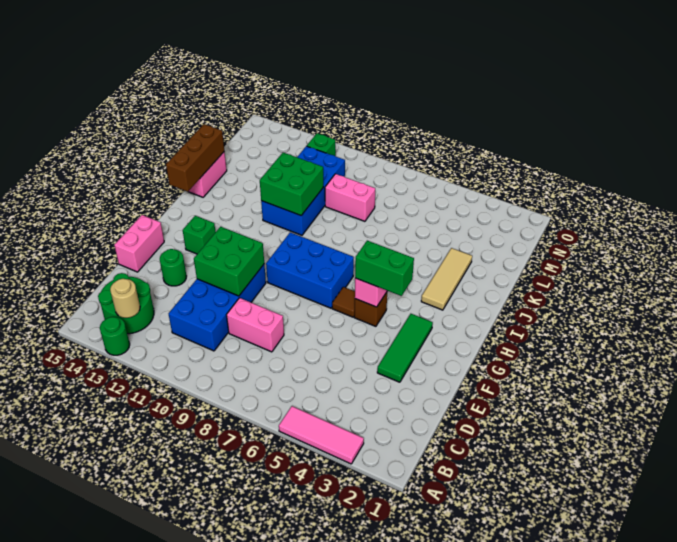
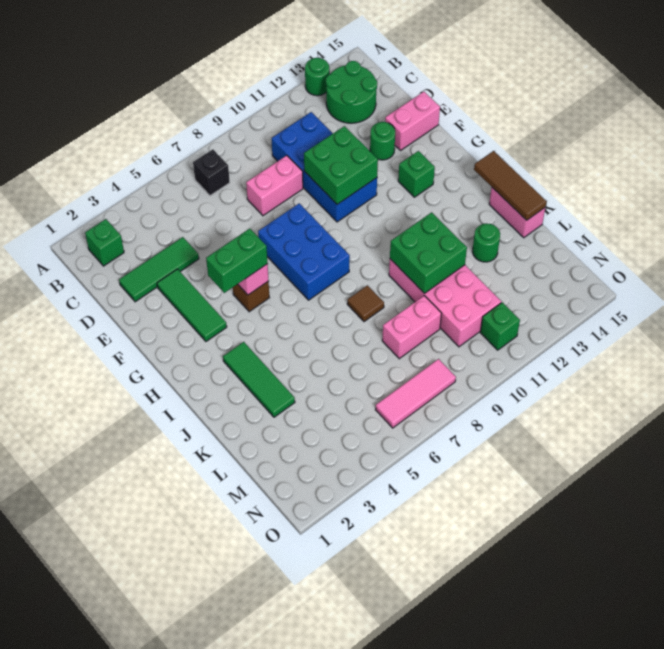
pink 1x3 tile [279,406,364,464] -> pink 1x3 tile moved to [375,359,456,428]
none -> green 1x1 brick [85,219,124,266]
none -> black 1x1 brick [193,149,230,196]
tan 1x1 round brick [110,279,140,318] -> none
none -> green 1x3 tile [119,237,199,302]
pink 1x2 brick [114,215,164,272] -> pink 1x2 brick turned to [385,92,440,150]
brown 1x1 tile [332,287,355,317] -> brown 1x1 tile moved to [347,285,384,322]
blue 2x3 brick [266,232,354,308] -> blue 2x3 brick turned to [258,203,350,300]
tan 1x3 tile [421,248,472,310] -> green 1x3 tile [223,342,295,417]
brown 1x3 brick [166,124,224,192] -> brown 1x3 tile [474,151,547,220]
blue 2x4 brick [261,146,345,235] -> pink 2x4 brick [389,259,501,347]
none -> green 1x1 round brick [472,223,500,262]

